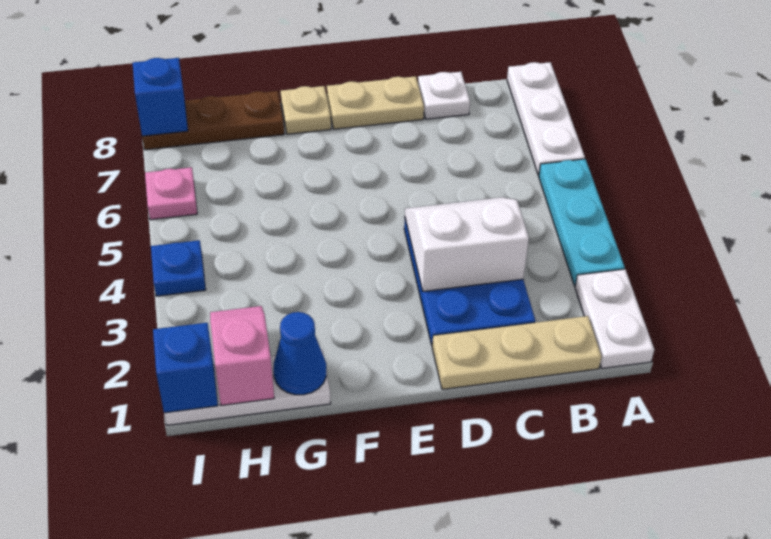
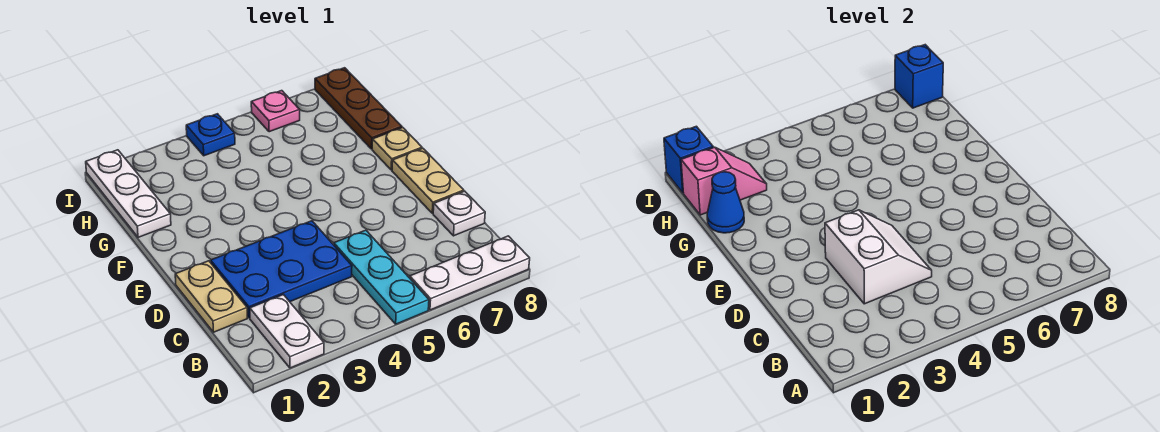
white 1x2 plate [575,269,654,368] -> white 1x2 plate turned to [250,295,324,368]
cyan 1x3 plate [539,159,625,286] -> cyan 1x3 plate turned to [334,230,429,324]
tan 1x3 plate [432,316,602,389] -> tan 1x2 plate [175,261,247,332]

